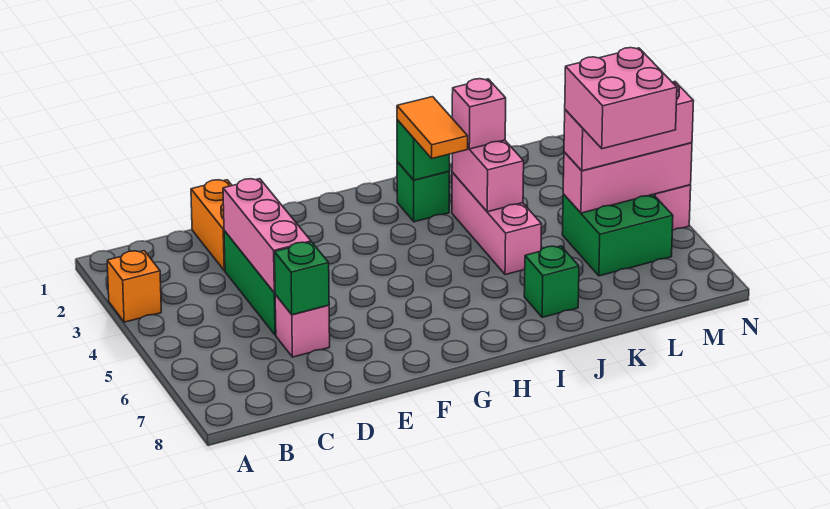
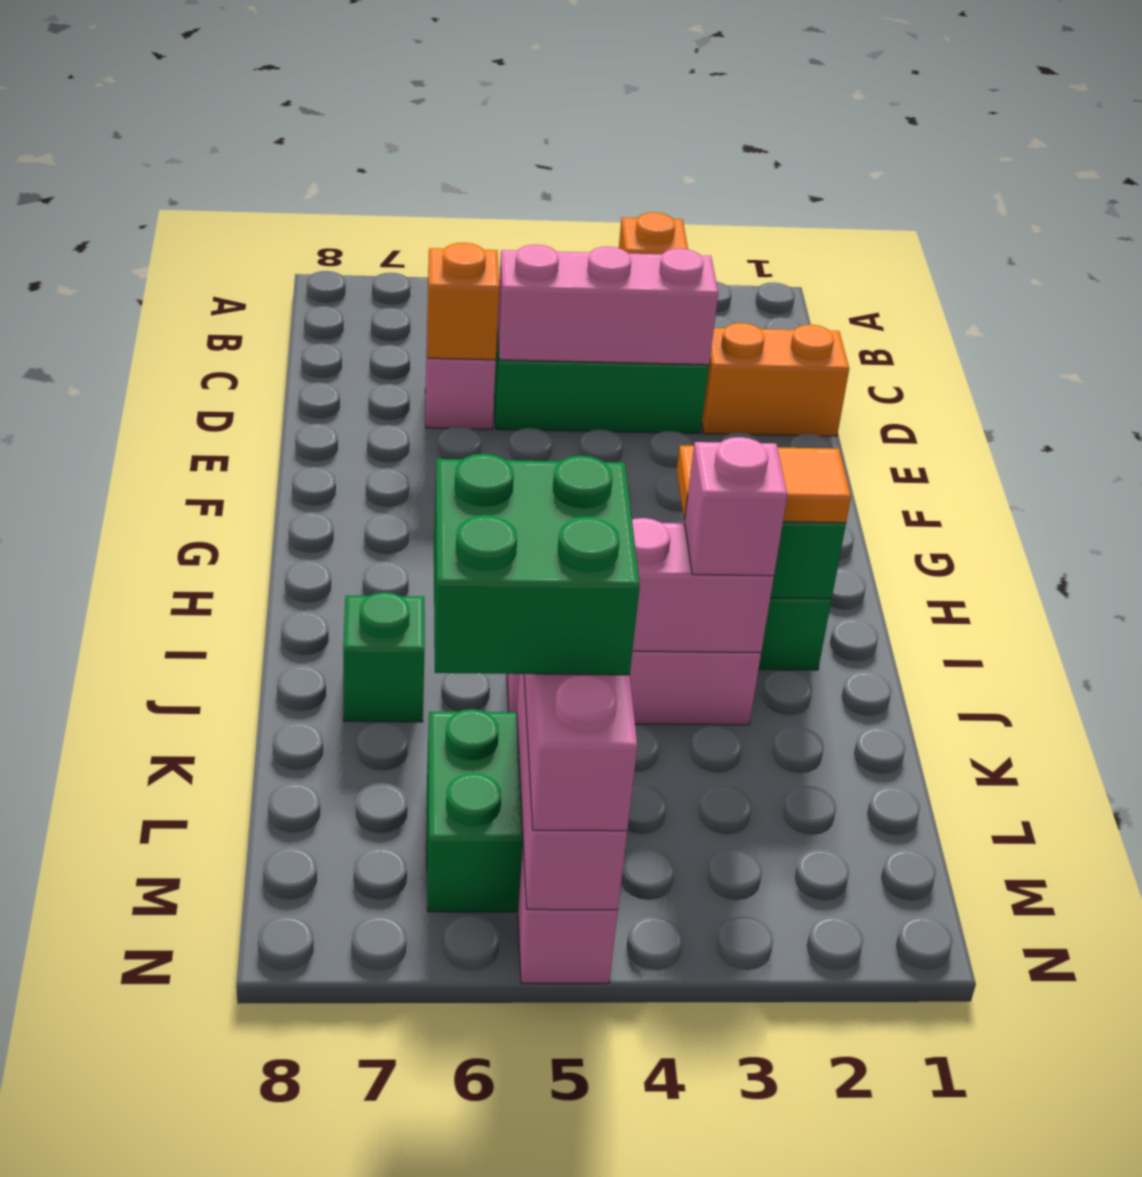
green 1x1 brick [274,242,329,315] -> orange 1x1 brick [427,243,499,360]
pink 2x2 brick [565,48,677,149] -> green 2x2 brick [434,454,640,675]

